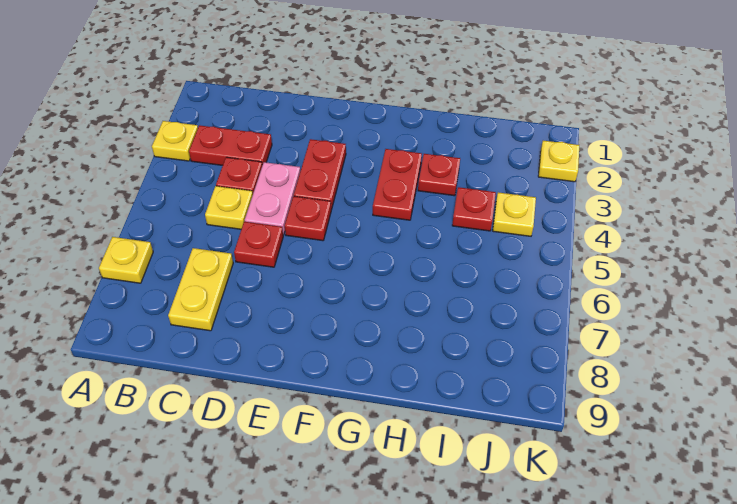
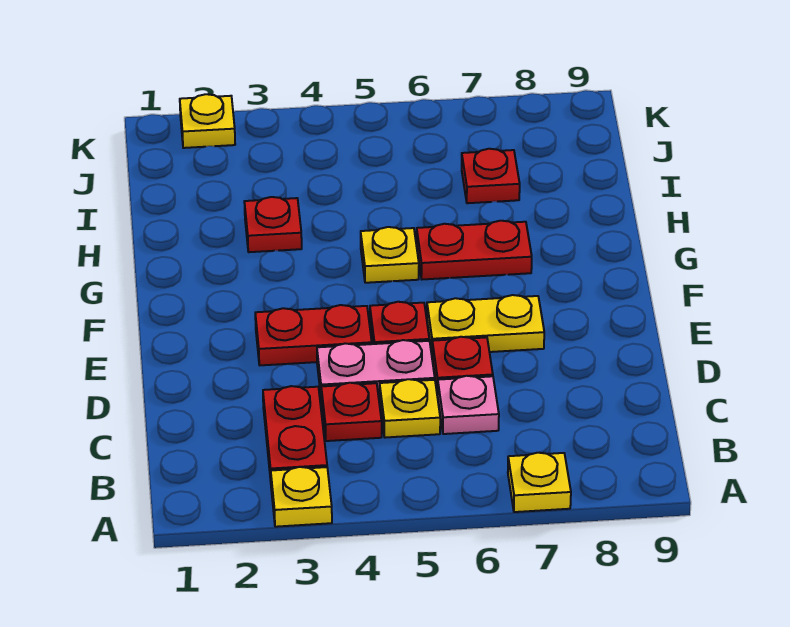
none -> pink 1x1 plate [438,376,499,434]
yellow 1x2 plate [168,248,233,331] -> yellow 1x2 plate moved to [427,295,544,352]
red 1x2 plate [373,149,422,220] -> red 1x2 plate moved to [417,221,532,279]
red 1x1 plate [452,187,496,231] -> red 1x1 plate moved to [462,149,520,203]
yellow 1x1 plate [493,192,536,236] -> yellow 1x1 plate moved to [361,227,419,283]

